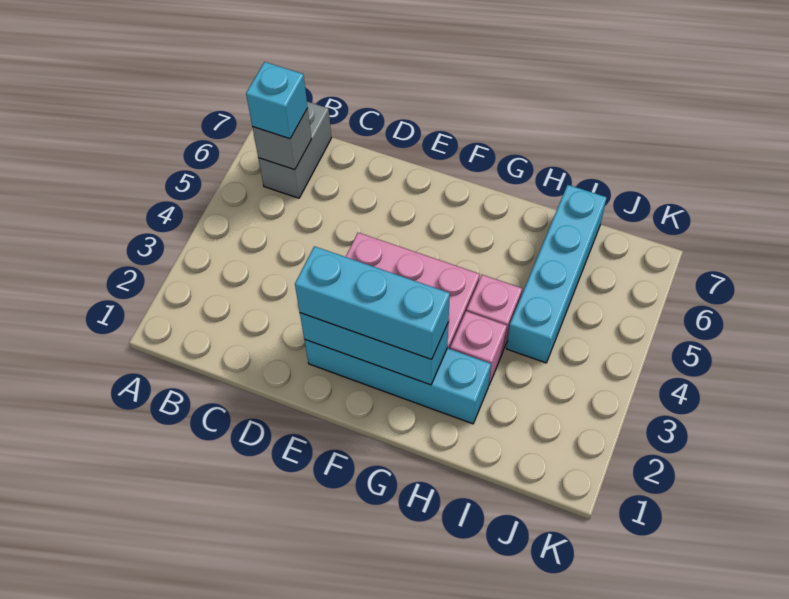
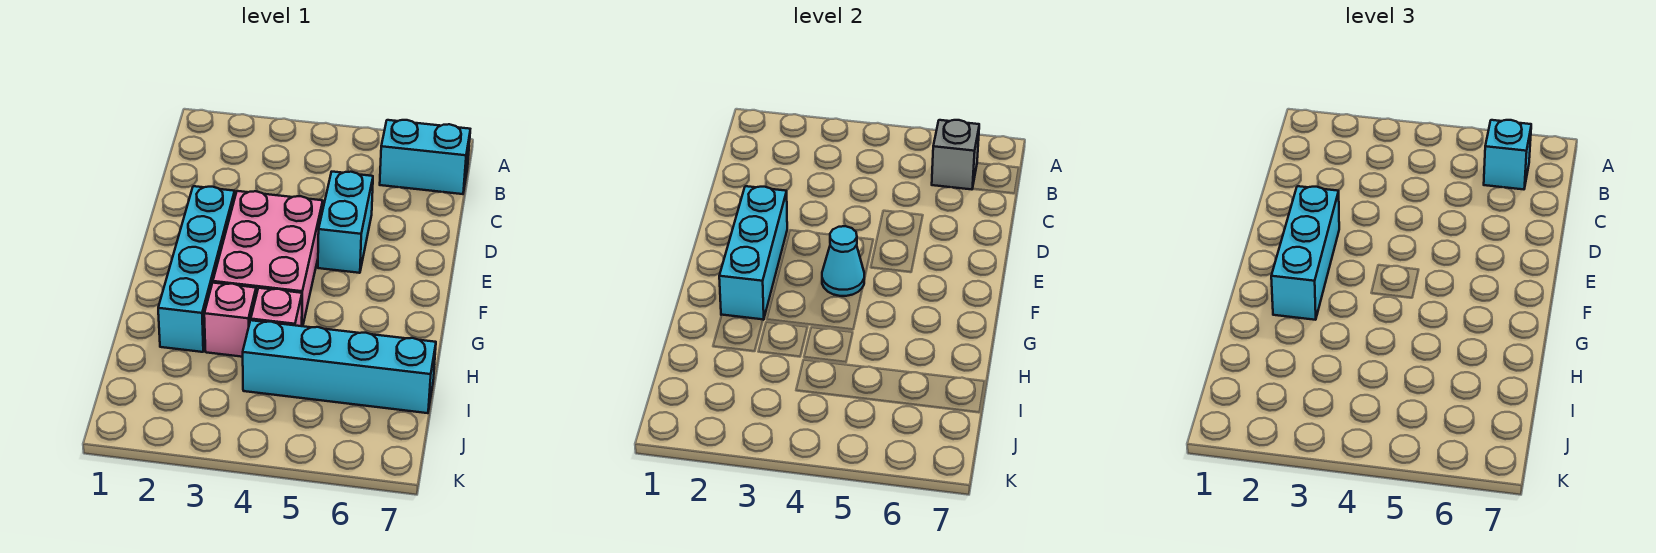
grey 1x2 brick [258,102,332,198] -> cyan 1x2 brick [380,120,470,194]
none -> cyan 1x2 brick [318,172,373,273]
none -> cyan 1x1 cone [822,226,864,296]

